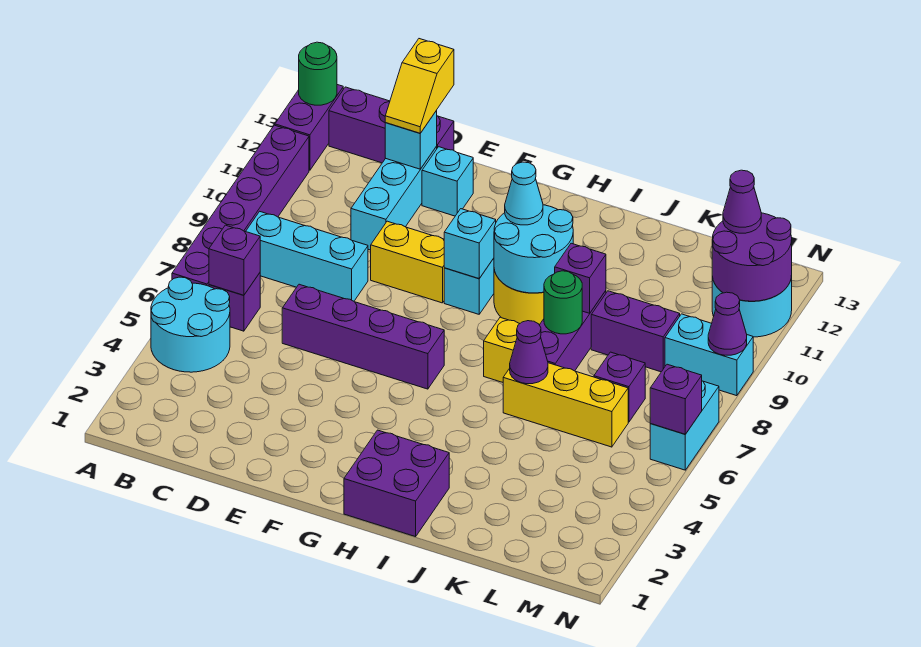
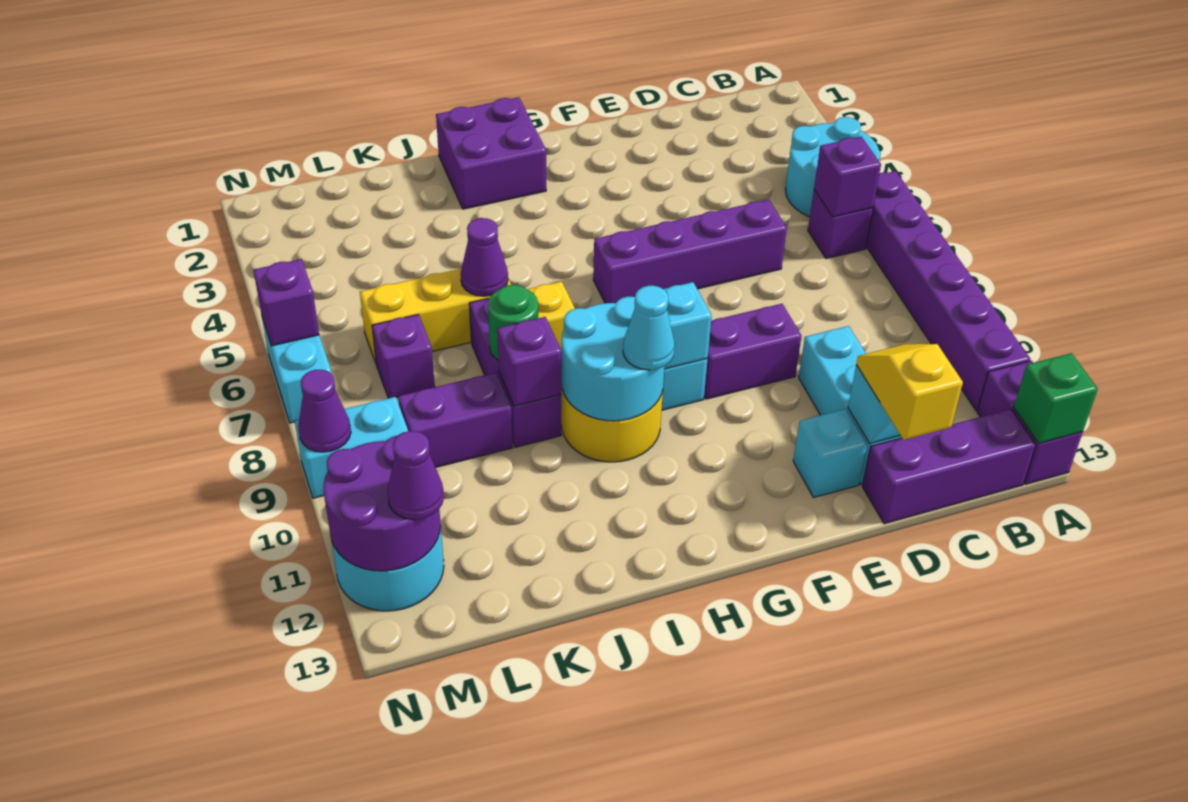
green 1x1 round brick [299,42,337,105] -> green 1x1 brick [1014,353,1098,443]
cyan 1x3 brick [246,211,368,301] -> none
yellow 1x2 brick [371,221,444,303] -> purple 1x2 brick [704,304,801,399]

